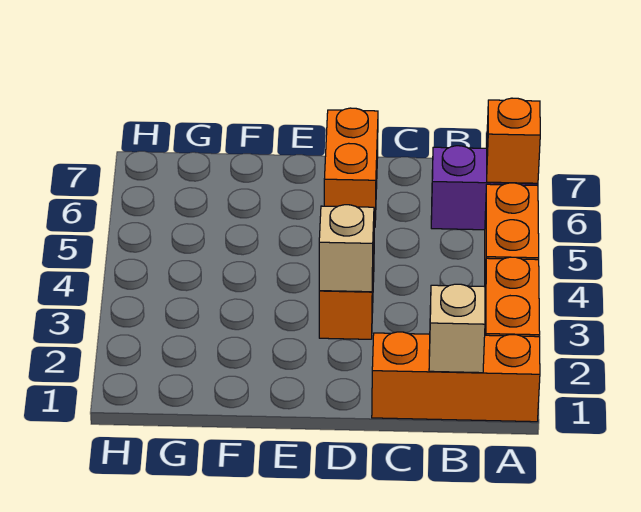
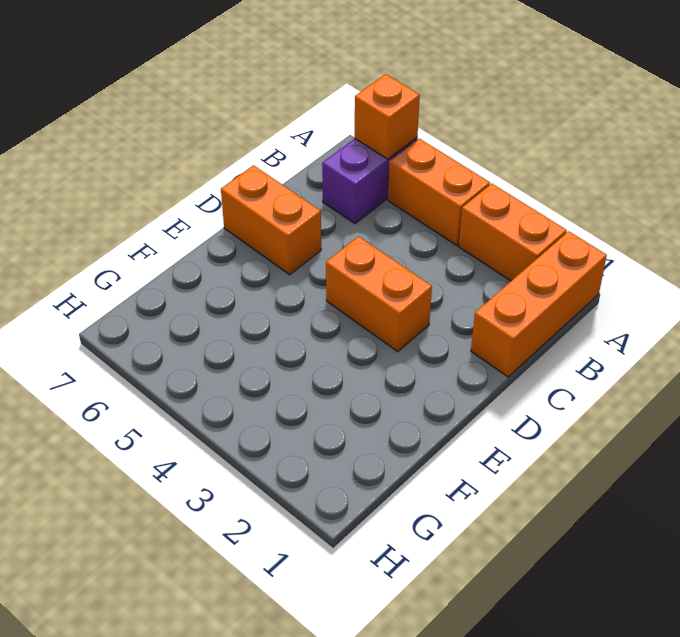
tan 1x1 brick [429,284,485,373] -> none
tan 1x1 brick [319,205,374,292] -> none

